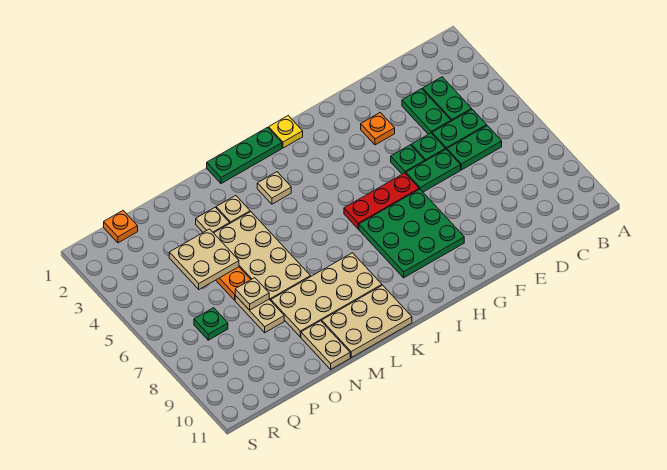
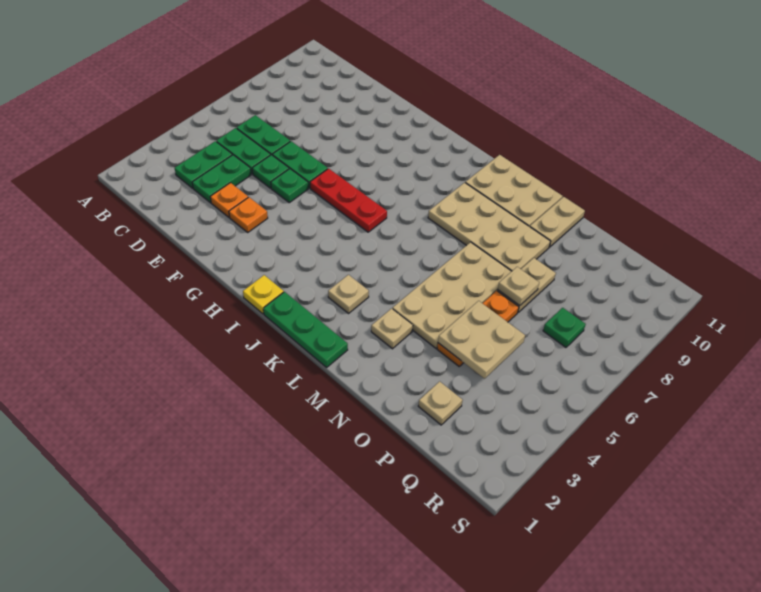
green 3x3 plate [359,189,464,278] -> none
tan 1x1 plate [196,207,230,233] -> tan 1x1 plate moved to [418,381,463,425]
orange 1x1 plate [104,211,138,243] -> orange 1x1 plate moved to [210,183,248,217]

